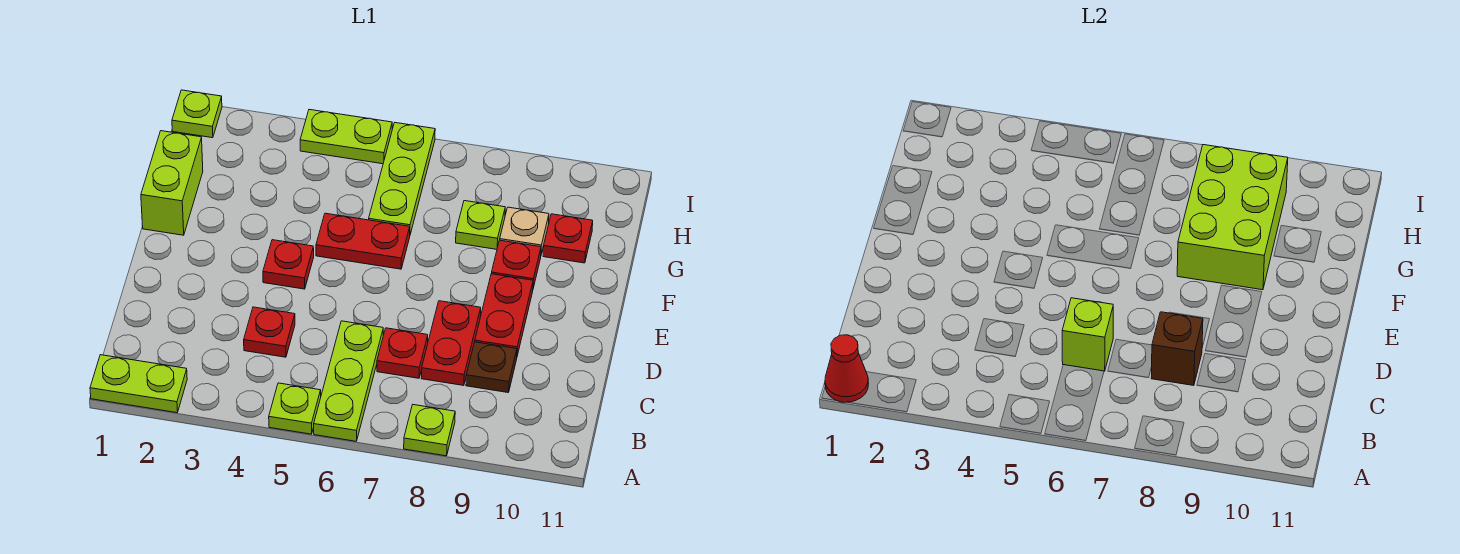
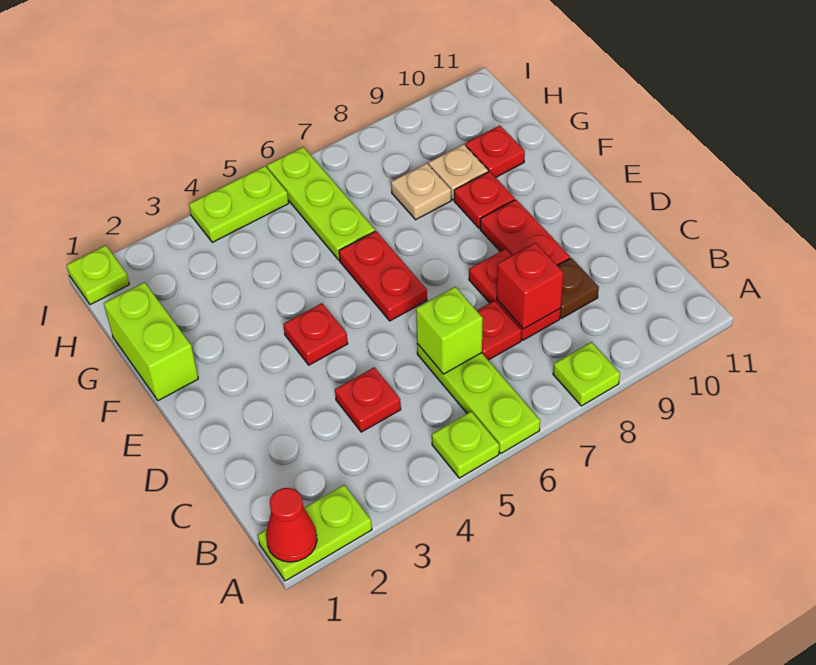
brown 1x1 brick [1151,312,1203,386] -> red 1x1 brick [497,243,563,329]
red 1x2 plate [316,213,410,269] -> red 1x2 plate turned to [339,231,427,321]
lime 2x3 brick [1177,145,1288,290] -> none
lime 1x1 plate [456,201,505,249] -> tan 1x1 plate [391,163,451,220]

